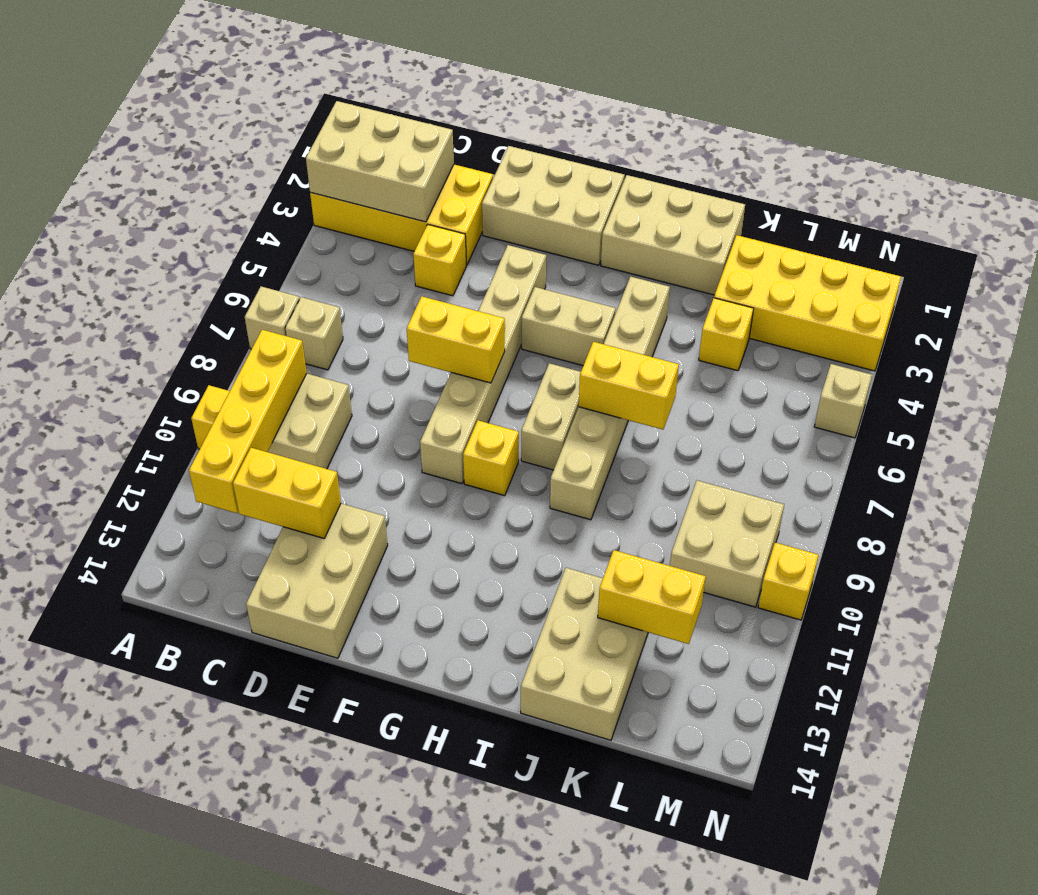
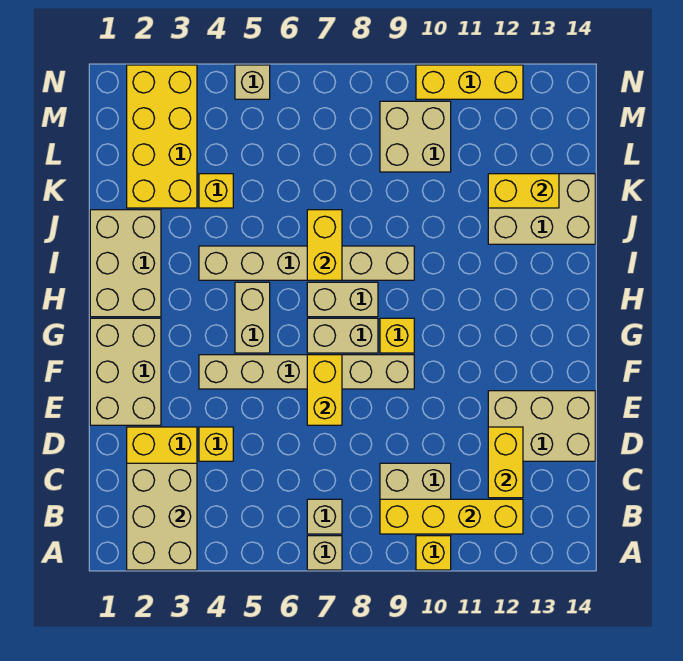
none -> tan 1x2 brick [307,318,378,353]
yellow 1x2 brick [598,550,706,644] -> yellow 1x2 brick turned to [488,174,559,208]
yellow 1x1 brick [758,543,819,620] -> yellow 1x3 brick [416,65,523,99]

